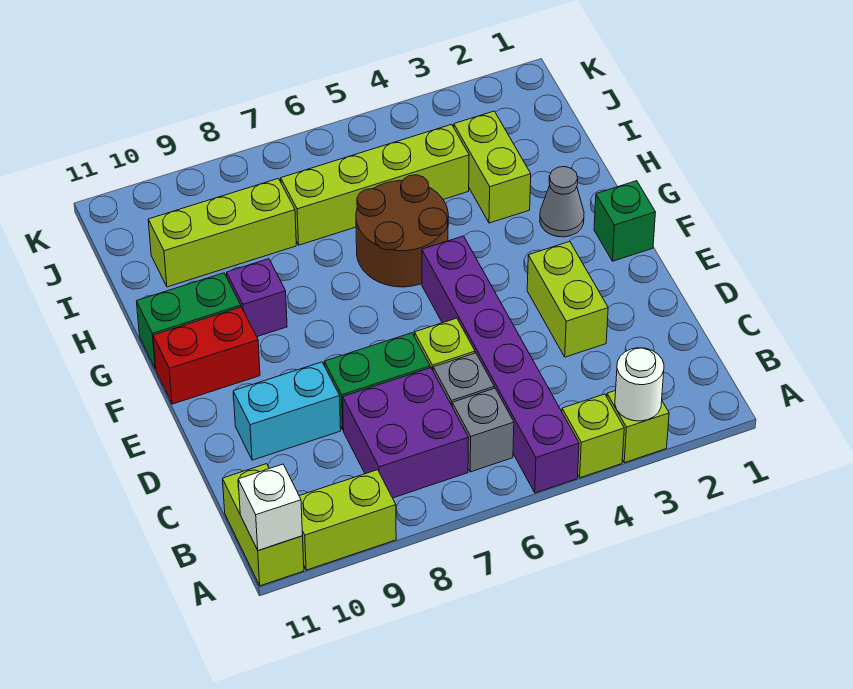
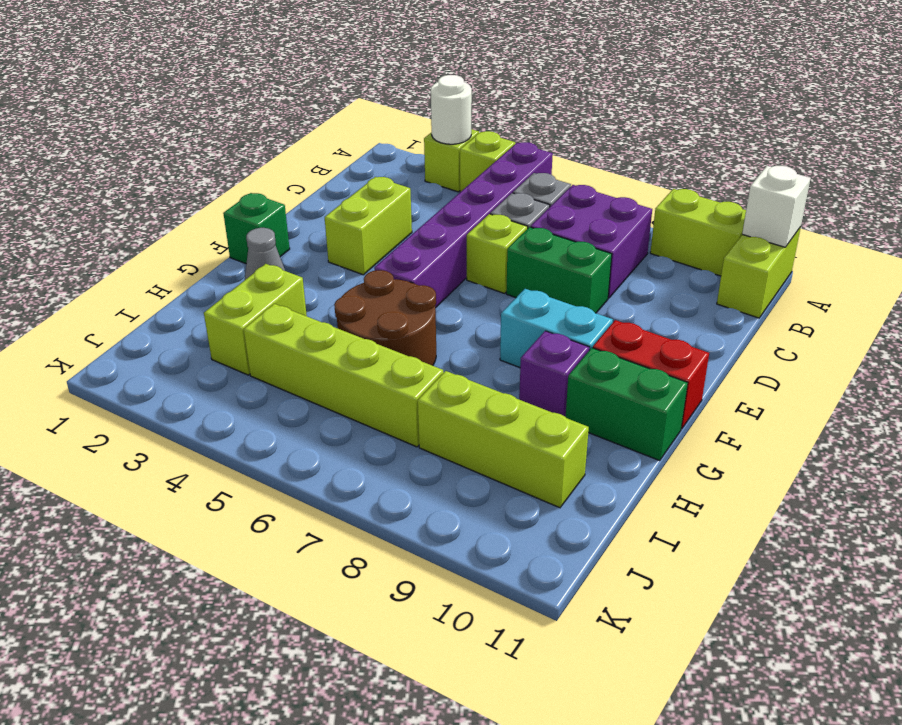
cyan 1x2 brick [233,362,341,460] -> cyan 1x2 brick moved to [500,289,613,367]

